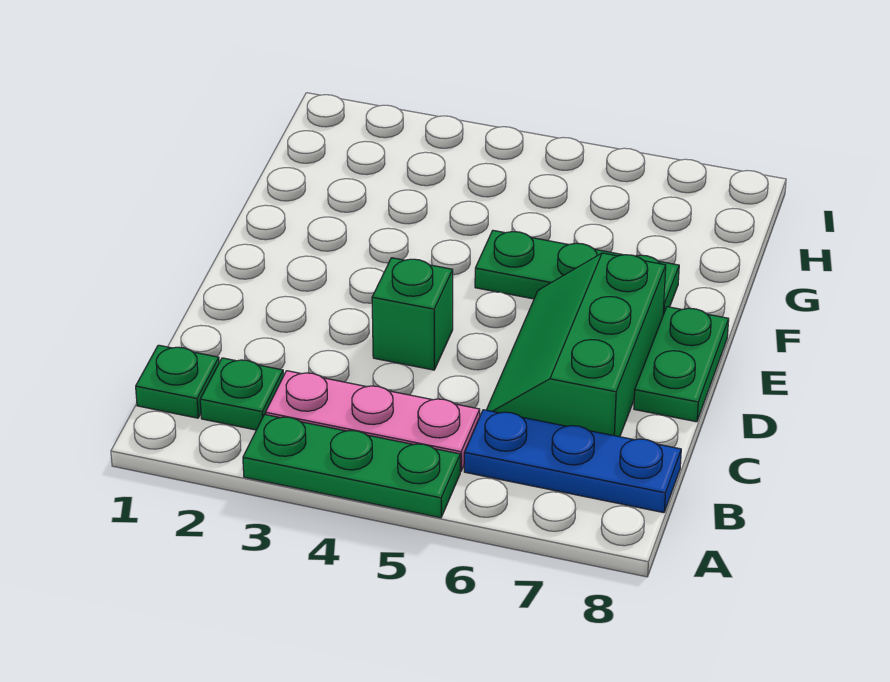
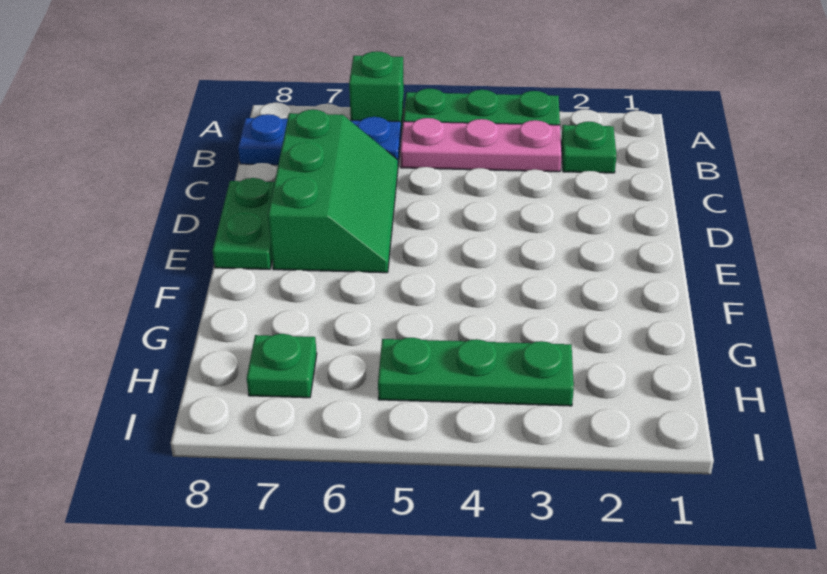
green 1x1 plate [136,345,219,418] -> green 1x1 plate moved to [247,334,317,398]
green 1x1 brick [372,258,453,370] -> green 1x1 brick moved to [349,51,404,133]
green 1x3 plate [475,230,679,315] -> green 1x3 plate moved to [378,338,574,406]

